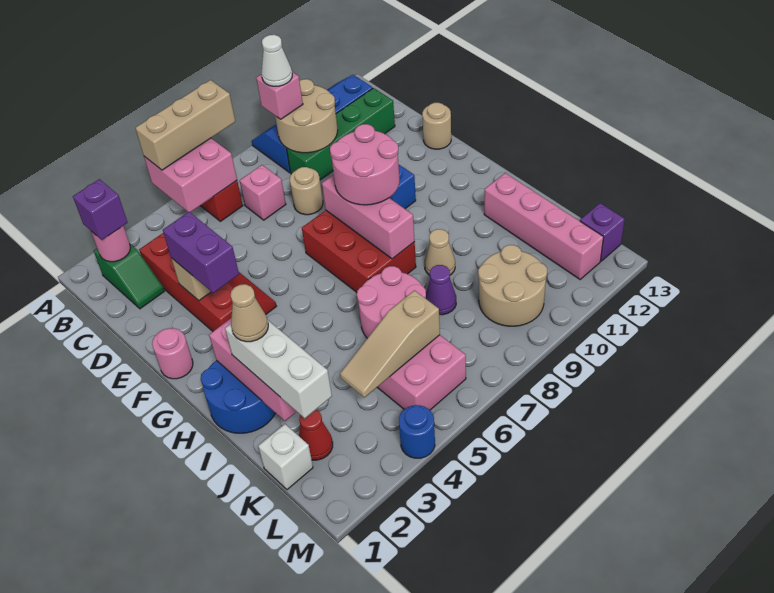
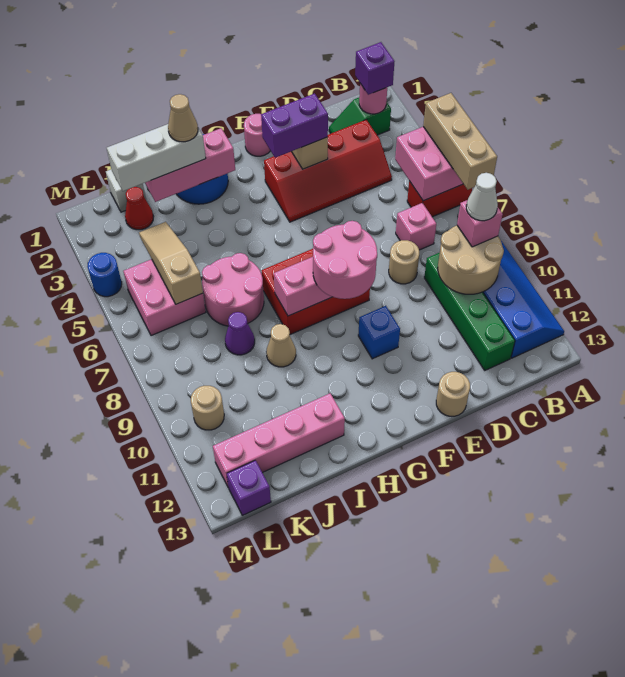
tan 2x2 round brick [478,245,547,326] -> tan 1x1 round brick [191,386,224,430]

